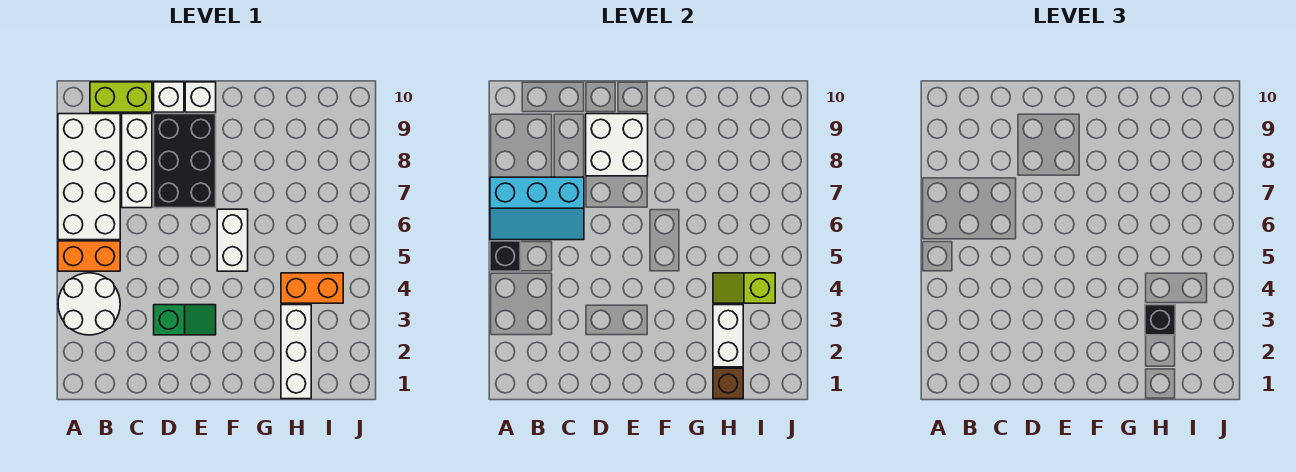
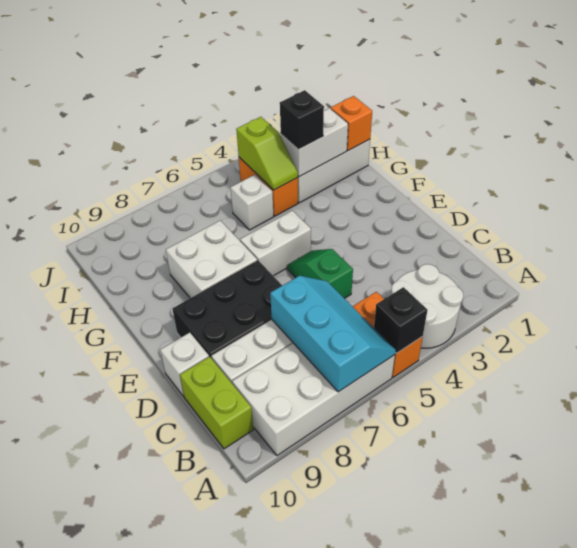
green 1x2 slope [154,305,216,335] -> green 1x2 slope moved to [287,249,353,299]
white 2x2 brick [586,114,648,176] -> white 2x2 brick moved to [166,221,257,298]
white 1x1 brick [185,82,216,112] -> white 1x1 brick moved to [230,175,273,230]
brown 1x1 brick [713,368,743,399] -> orange 1x1 brick [331,96,372,151]

